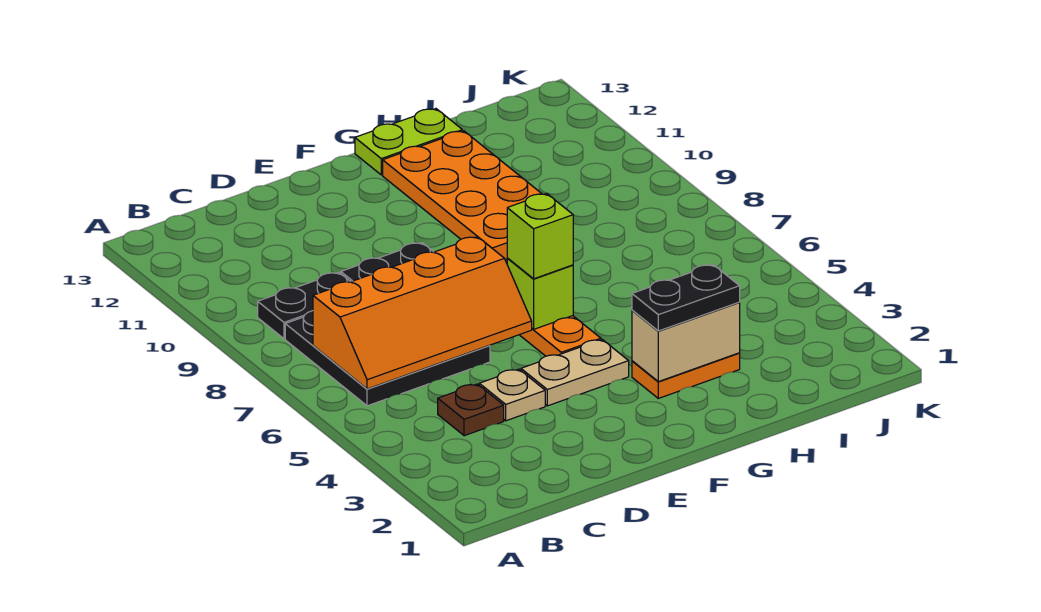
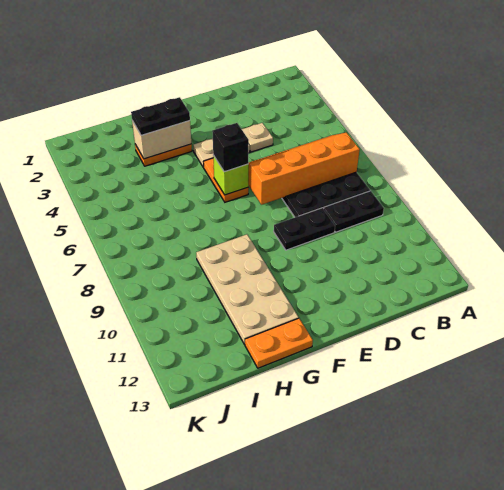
brown 1x1 plate [438,384,504,436] -> none
lime 1x1 brick [507,194,573,279] -> black 1x1 brick [212,123,249,172]
orange 2x4 plate [383,131,542,260] -> tan 2x4 plate [196,234,299,345]
lime 1x2 plate [355,109,462,175] -> orange 1x2 plate [245,318,313,368]

